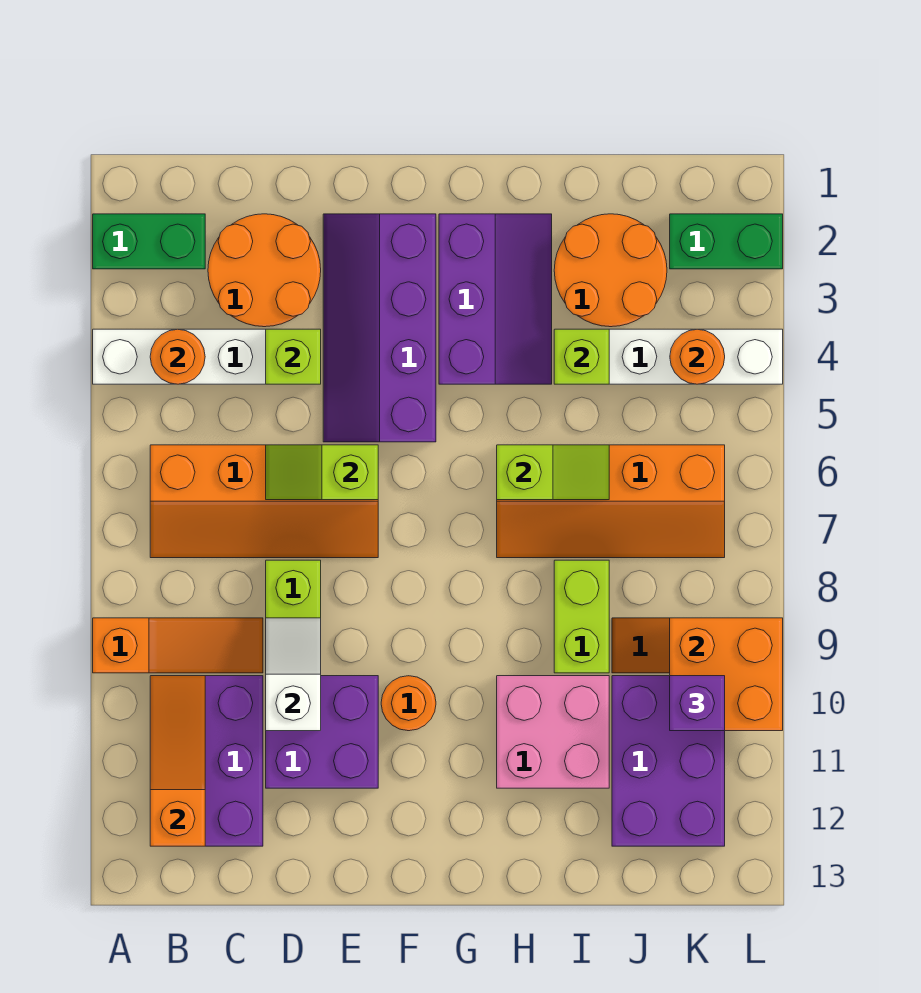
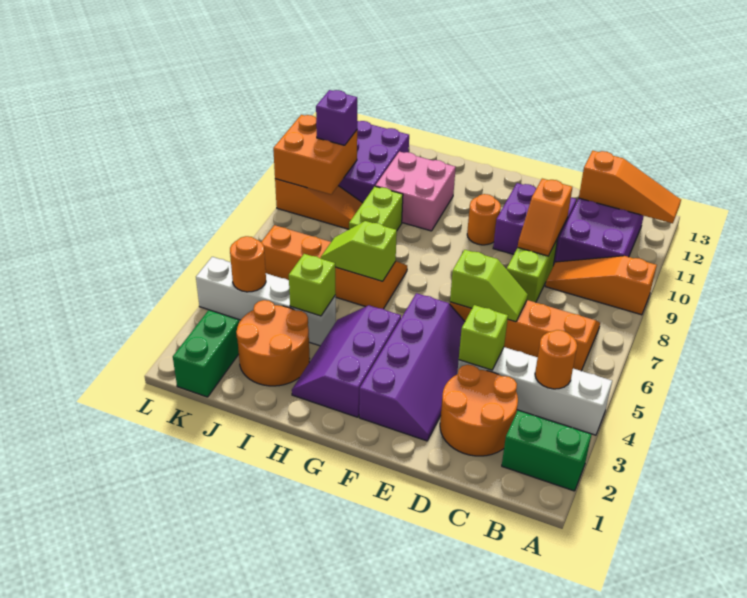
orange 1x3 slope [150,676,205,846] -> orange 1x3 slope turned to [579,151,681,223]
white 1x2 slope [266,618,321,731] -> orange 1x2 slope [518,179,572,256]
green 1x2 brick [670,214,783,269] -> green 1x2 brick turned to [173,310,239,397]

